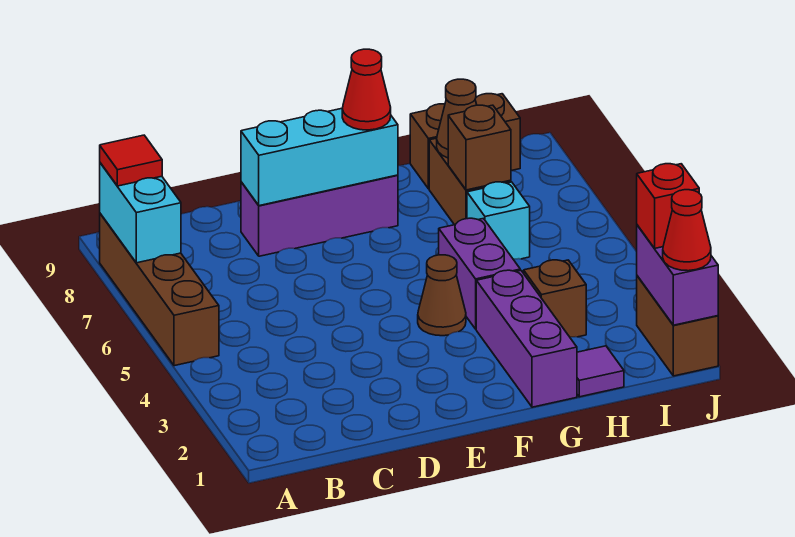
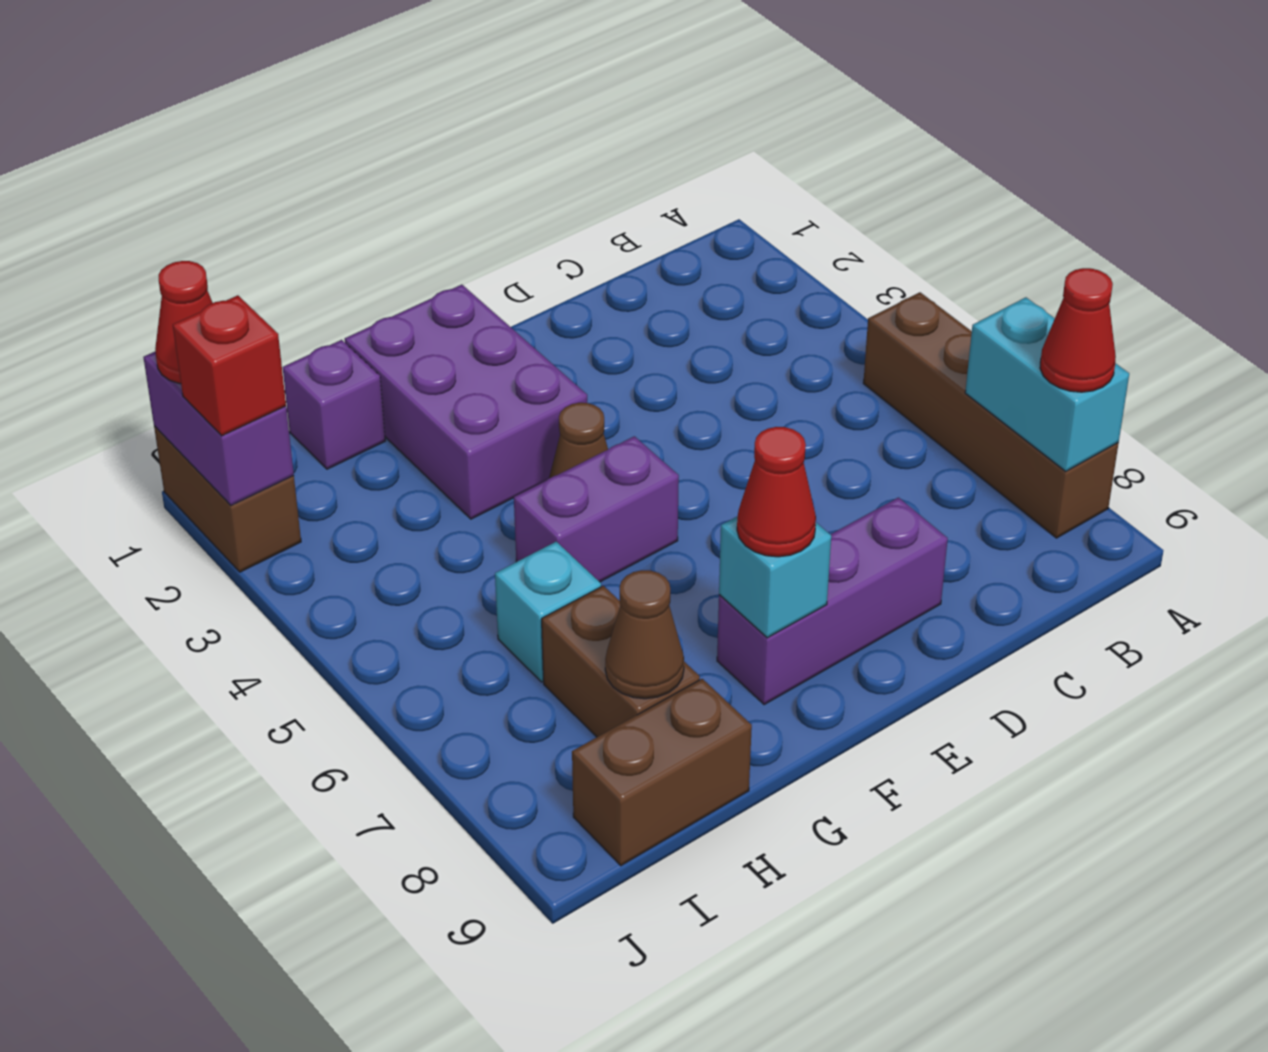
red 1x1 tile [100,135,162,186] -> red 1x1 cone [1040,268,1116,392]
cyan 1x3 brick [241,108,398,206] -> cyan 1x1 brick [719,516,831,638]
purple 1x3 brick [476,270,577,407] -> purple 2x3 brick [345,285,587,519]
purple 1x2 brick [439,218,520,329] -> purple 1x2 brick turned to [514,436,679,582]
purple 1x1 tile [577,346,624,397] -> purple 1x1 brick [283,340,385,469]
brown 1x1 brick [524,260,586,337] -> none
brown 1x1 brick [448,105,511,190] -> none

